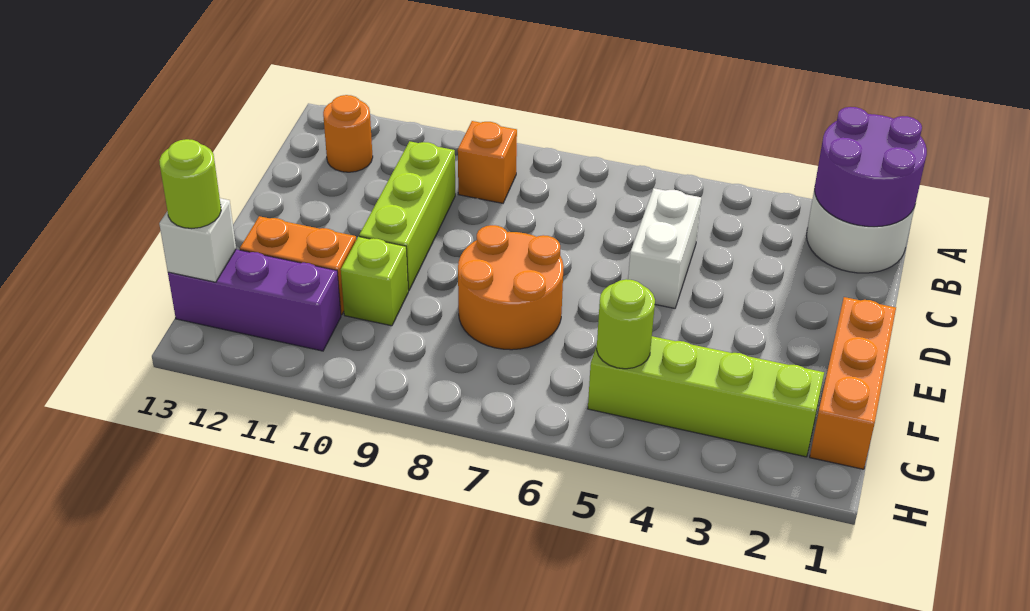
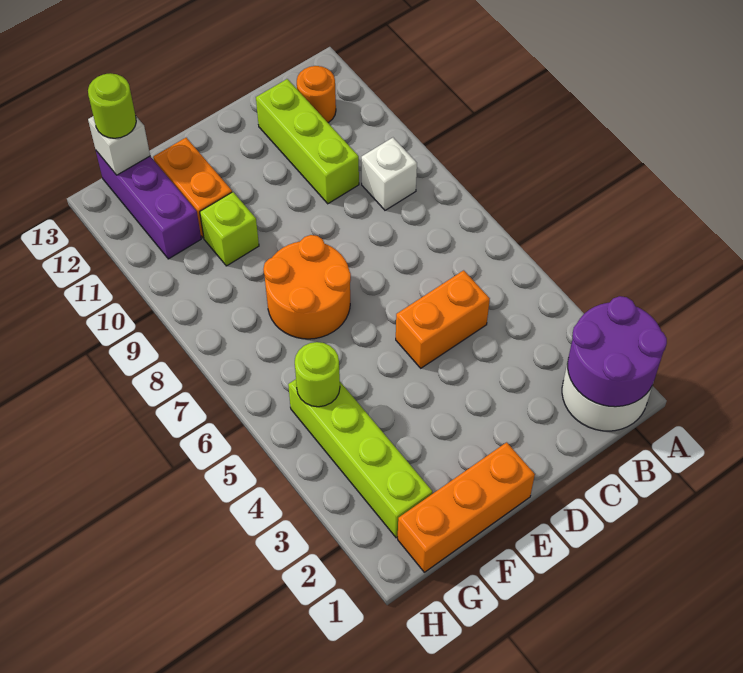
orange 1x1 brick [458,121,517,203] -> white 1x1 brick [361,138,417,210]
white 1x2 brick [628,188,701,308] -> orange 1x2 brick [396,270,490,368]
lime 1x3 brick [359,141,455,291] -> lime 1x3 brick turned to [256,79,359,204]

